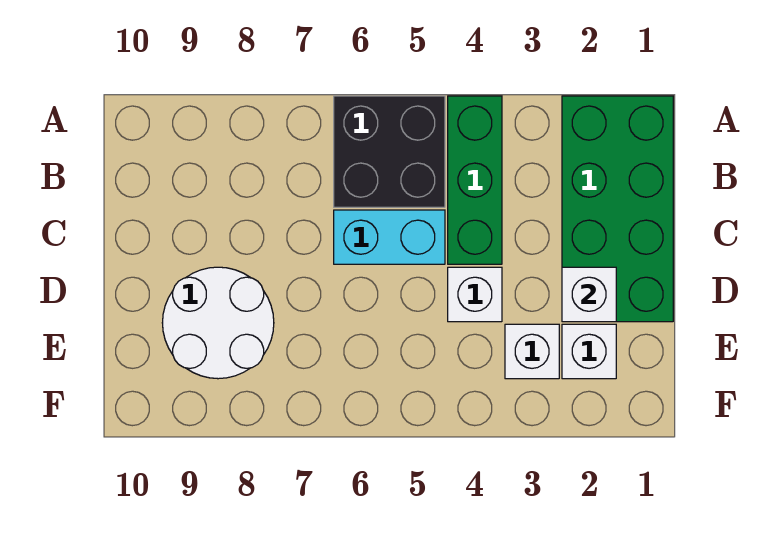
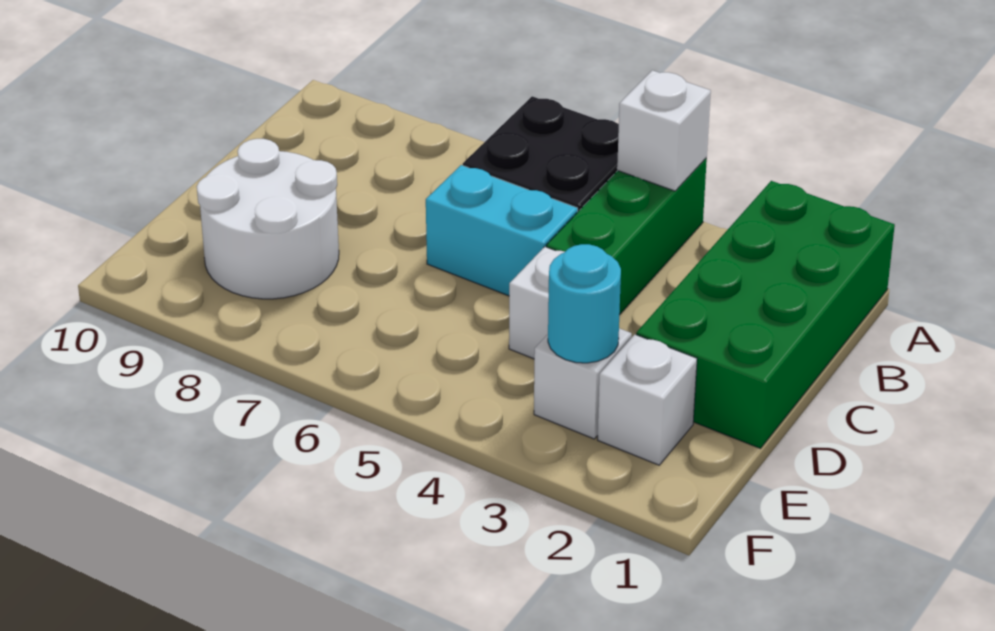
white 1x1 brick [562,267,616,322] -> white 1x1 brick moved to [617,70,711,191]
none -> cyan 1x1 round brick [548,244,621,363]

